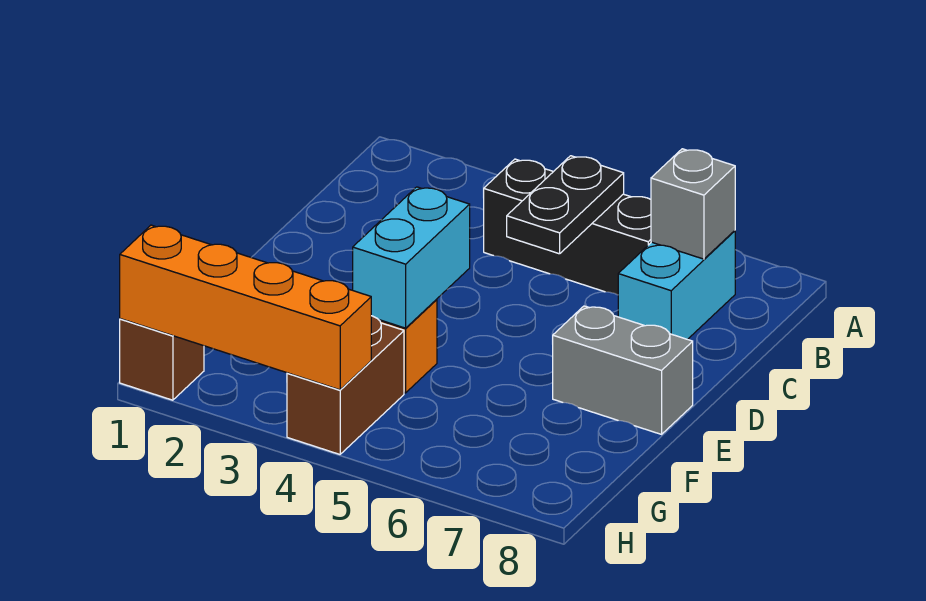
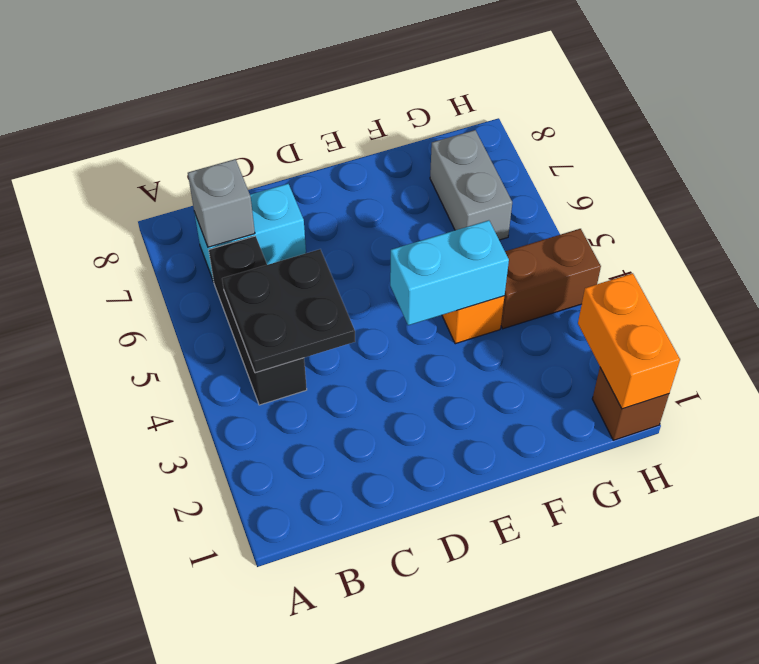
black 1x2 plate [507,156,624,254] -> black 2x2 plate [222,249,355,373]
grey 1x2 brick [553,306,693,434] -> grey 1x2 brick moved to [430,130,512,240]
orange 1x4 brick [120,225,371,390] -> orange 1x2 brick [578,273,680,409]

